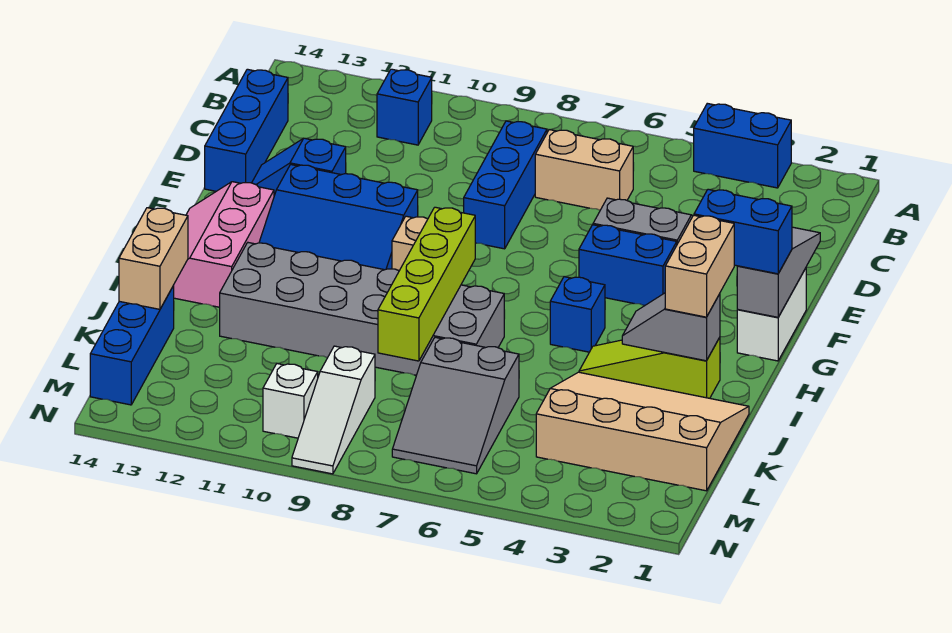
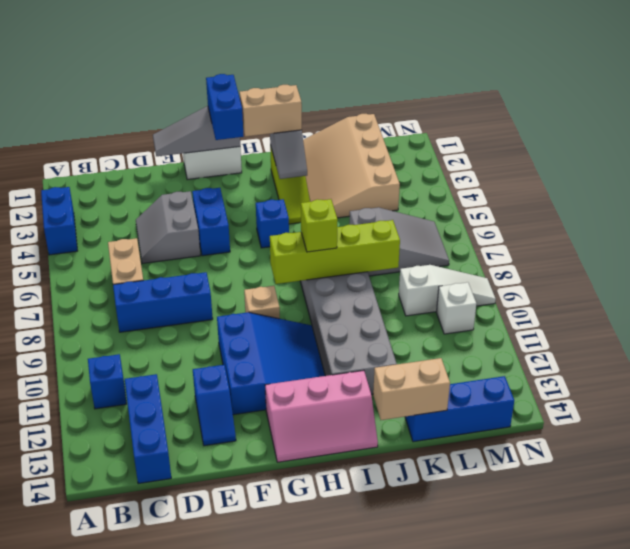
blue 1x3 brick [205,69,288,191] -> blue 1x3 brick turned to [125,374,171,484]
none -> lime 1x1 brick [301,199,338,252]

